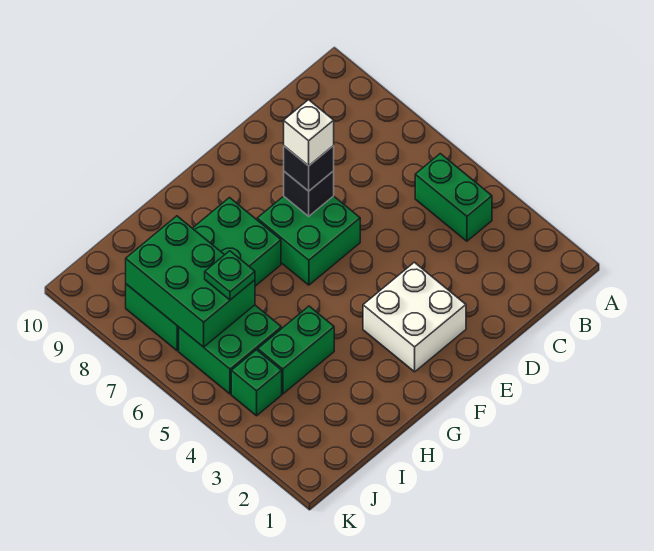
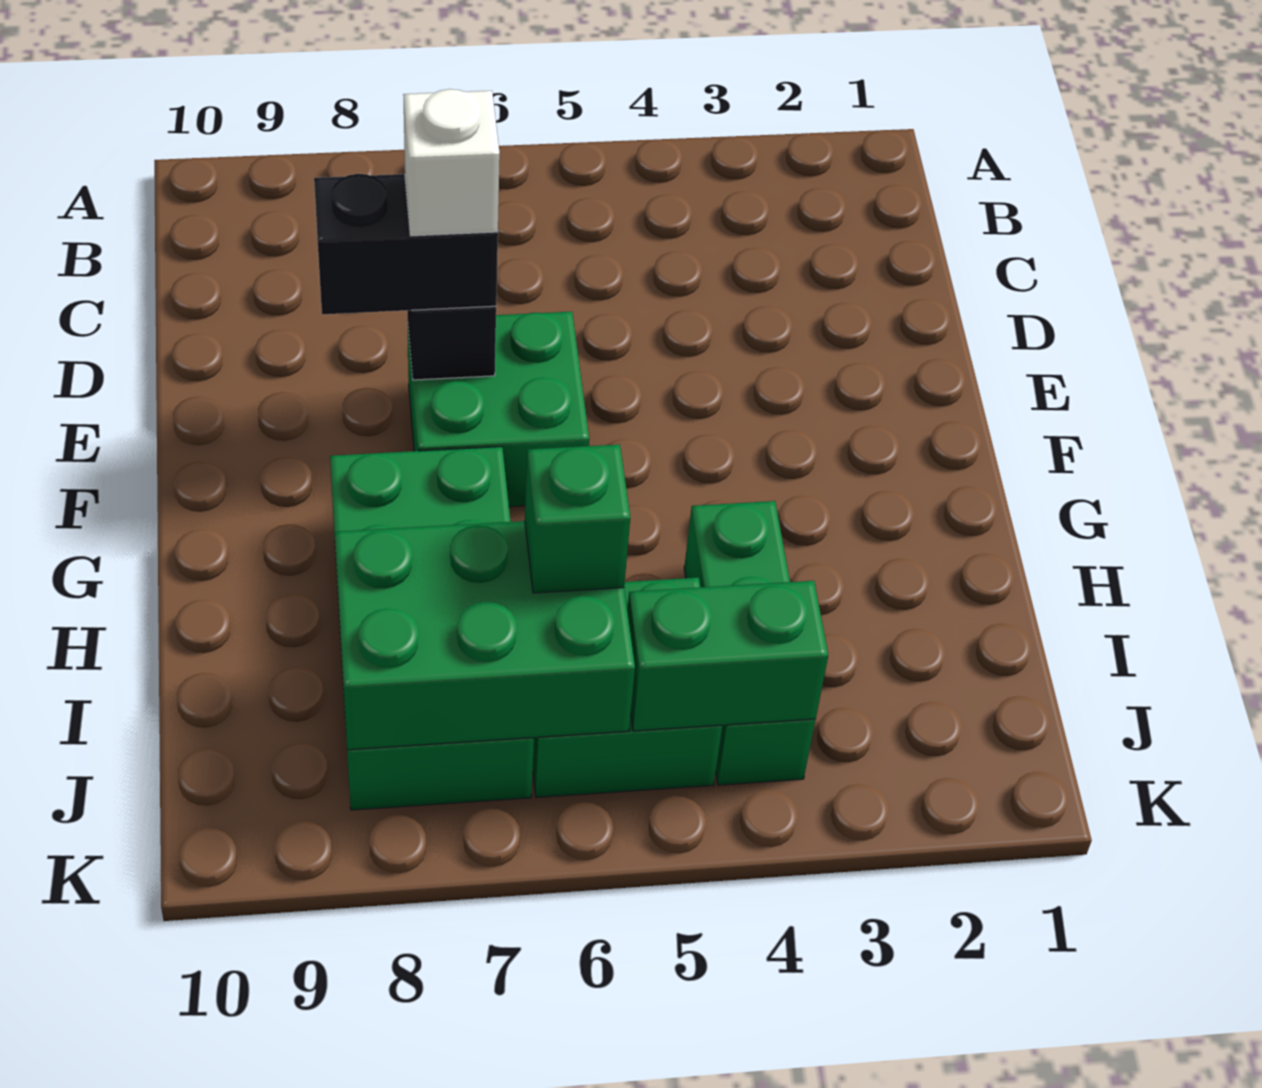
green 1x2 brick [415,154,492,241] -> green 1x2 brick moved to [627,581,828,731]
white 2x2 brick [363,262,466,372] -> none
black 1x1 brick [284,146,334,191] -> black 1x2 brick [314,174,498,314]
green 1x1 plate [205,251,255,300] -> green 1x1 brick [525,444,630,593]

